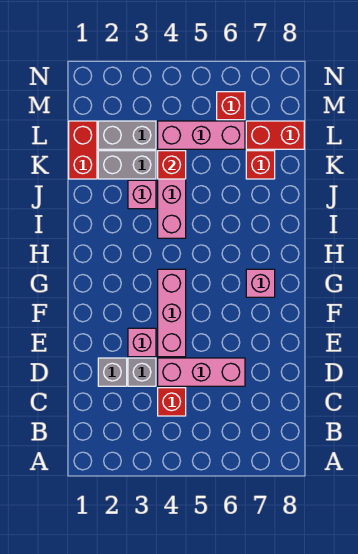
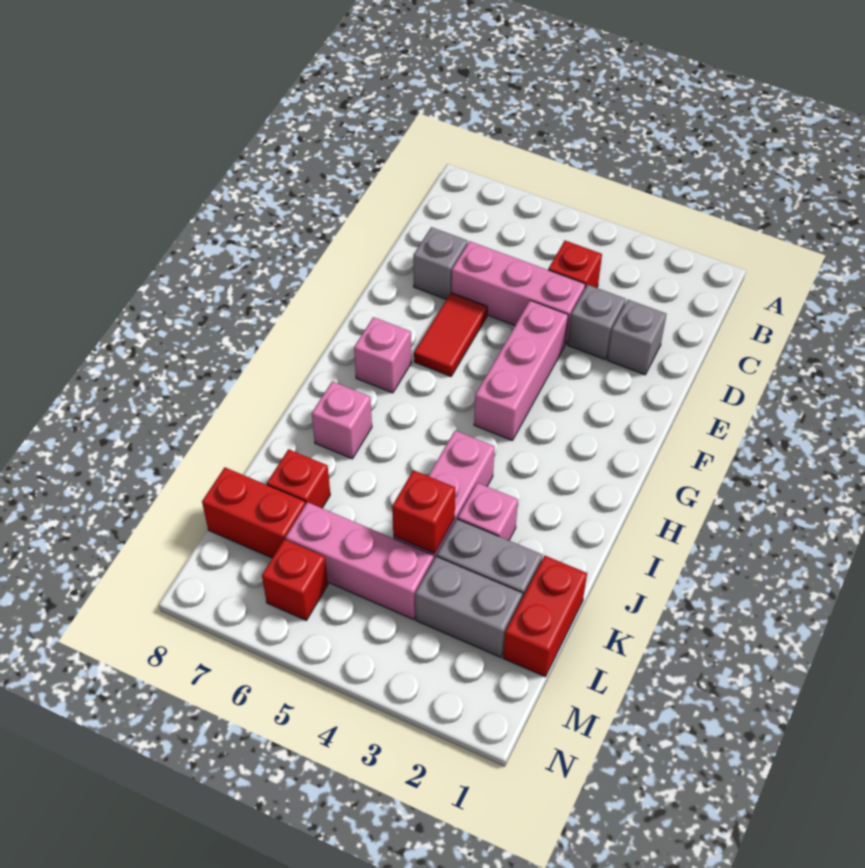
none -> grey 1x1 brick [413,227,468,299]
pink 1x1 brick [128,328,156,357] -> pink 1x1 brick moved to [312,381,372,459]
none -> red 1x2 tile [414,293,487,376]

